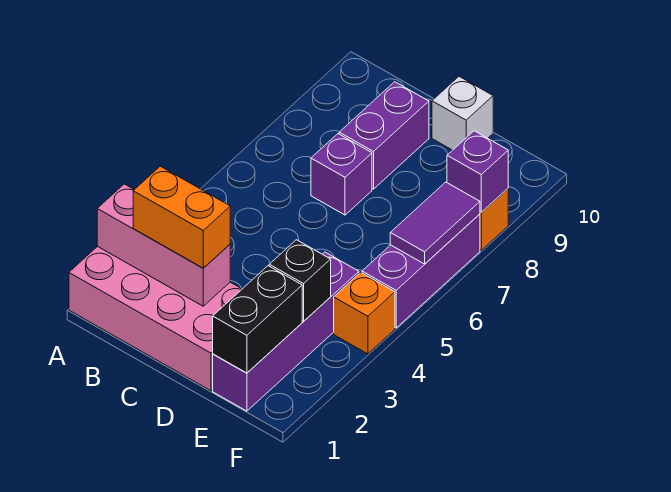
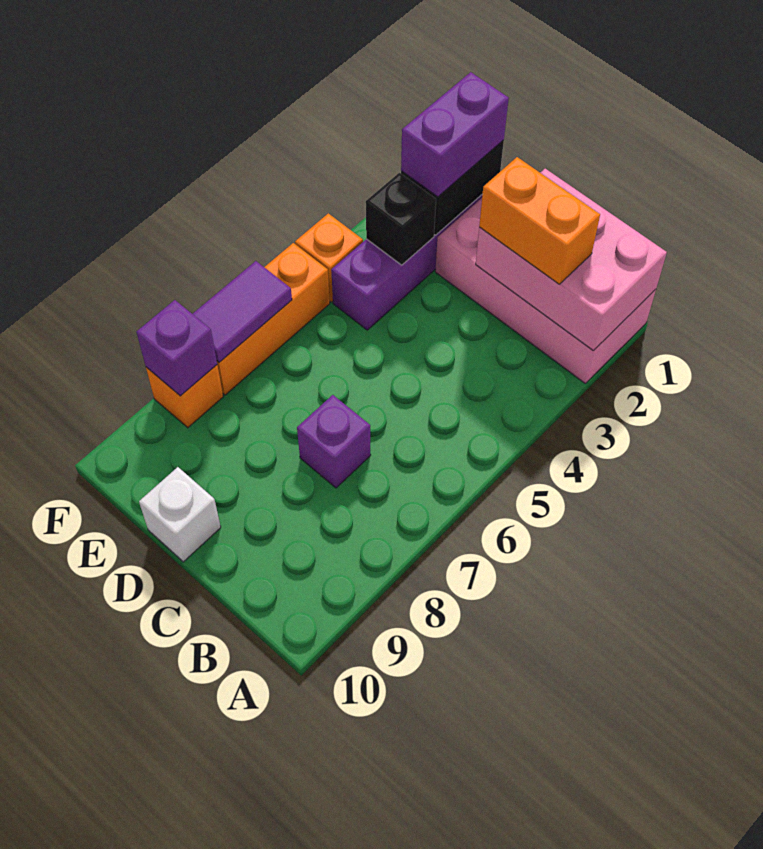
pink 1x3 brick [97,184,230,306] -> pink 2x3 brick [476,169,667,350]
purple 1x2 brick [339,82,429,189] -> purple 1x2 brick moved to [401,72,509,197]
purple 1x3 brick [362,214,480,328] -> orange 1x3 brick [217,243,330,395]

